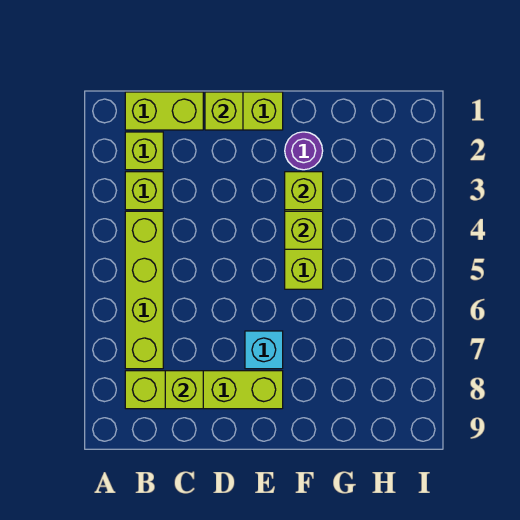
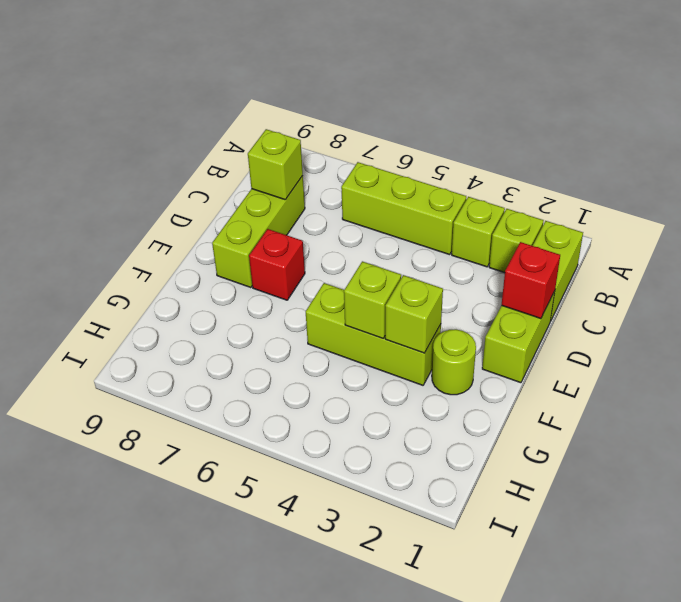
lime 1x4 brick [125,211,163,369] -> lime 1x3 brick [341,162,466,255]
lime 1x4 brick [125,371,283,409] -> lime 1x3 brick [212,176,305,288]
lime 1x1 brick [205,92,243,130] -> red 1x1 brick [502,242,560,319]
cyan 1x1 brick [245,331,283,369] -> red 1x1 brick [249,229,305,300]
purple 1x1 round brick [285,132,323,170] -> lime 1x1 round brick [432,329,476,395]

